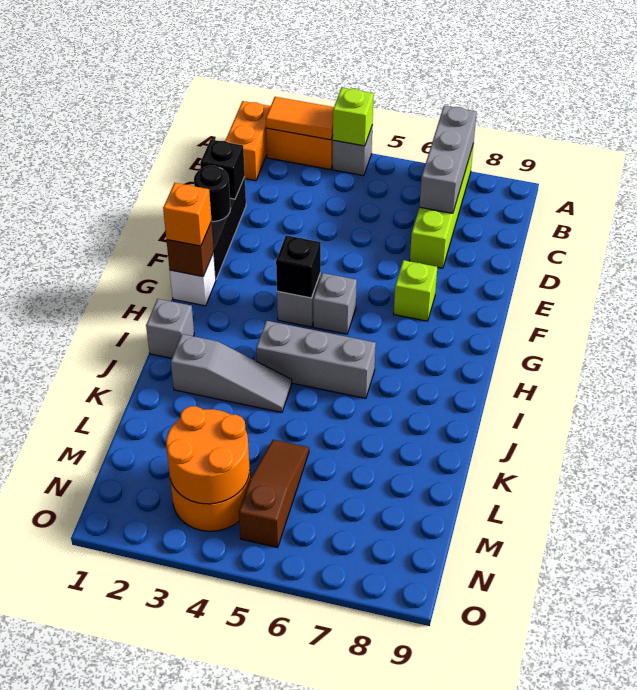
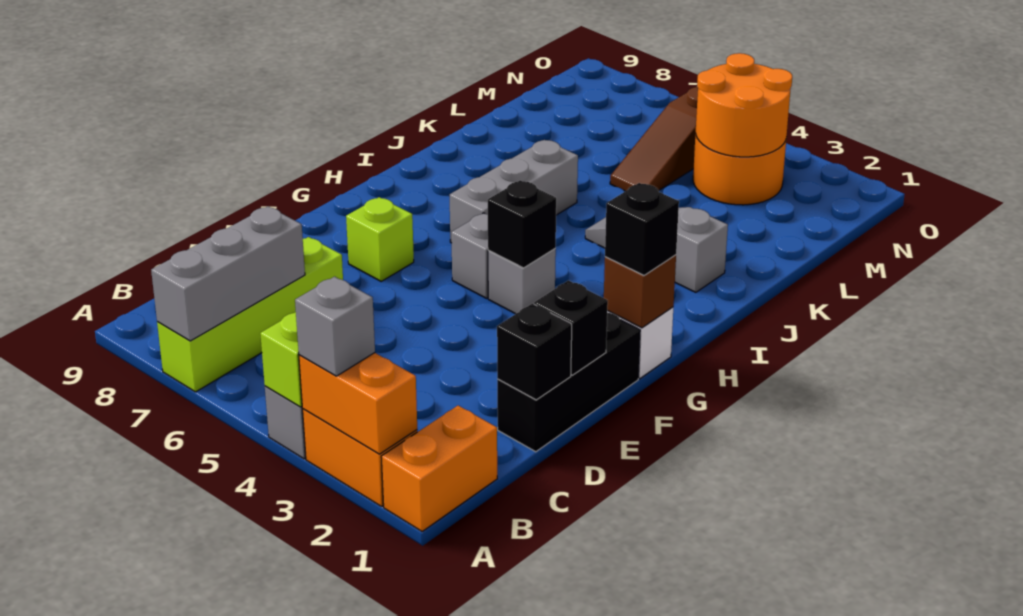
orange 1x2 tile [266,97,334,140] -> orange 1x2 brick [299,353,417,454]
black 1x1 round brick [194,166,231,222] -> black 1x1 brick [534,280,608,375]
orange 1x1 brick [163,183,212,246] -> black 1x1 brick [605,183,679,275]
grey 1x1 brick [146,299,194,358] -> grey 1x1 brick moved to [295,277,375,376]
grey 1x3 brick [256,321,376,398] -> grey 1x3 brick turned to [450,140,578,243]

